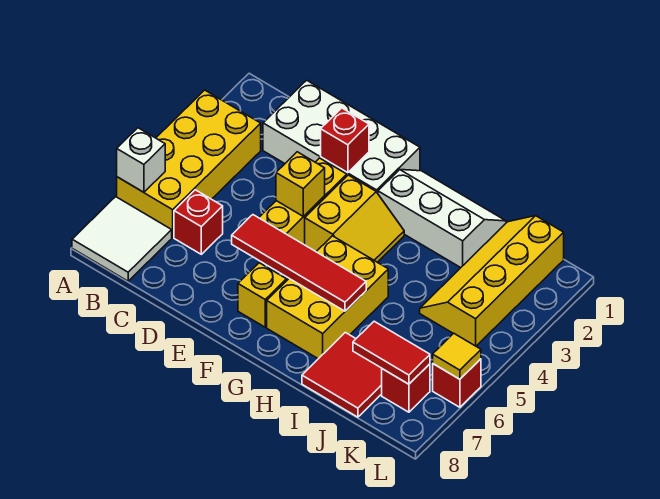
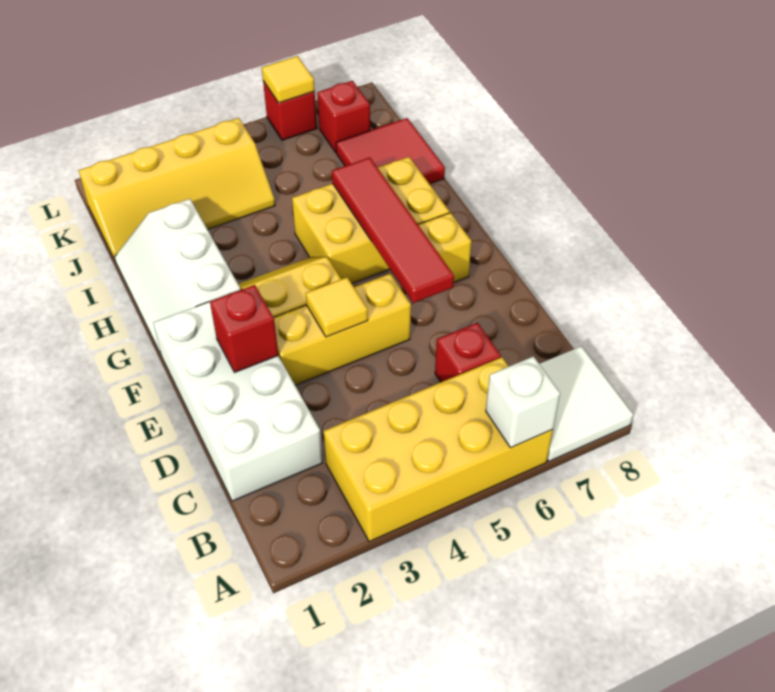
yellow 1x1 brick [276,152,325,216] -> yellow 1x1 tile [306,277,368,337]
red 1x2 tile [353,321,430,384] -> none

